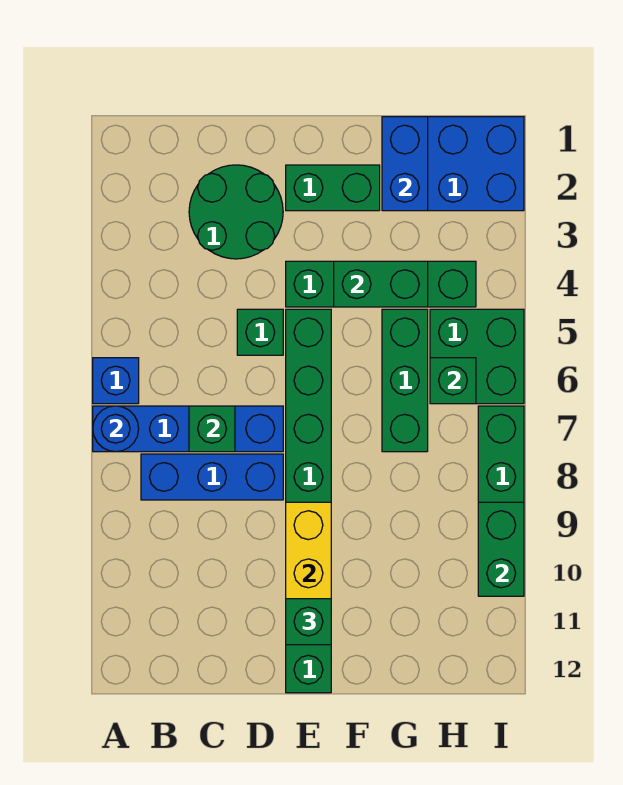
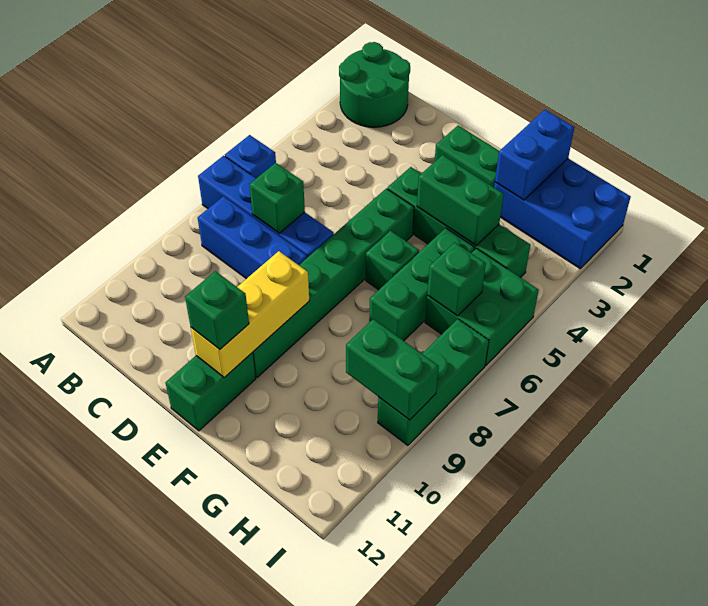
blue 1x1 round brick [93,406,139,452] -> none
green 2x2 round brick [189,165,283,259] -> green 2x2 round brick moved to [339,42,410,127]
green 1x1 brick [237,309,283,355] -> green 1x1 brick moved to [366,231,419,290]
green 1x2 brick [478,502,524,596] -> green 1x2 brick turned to [346,319,439,420]

